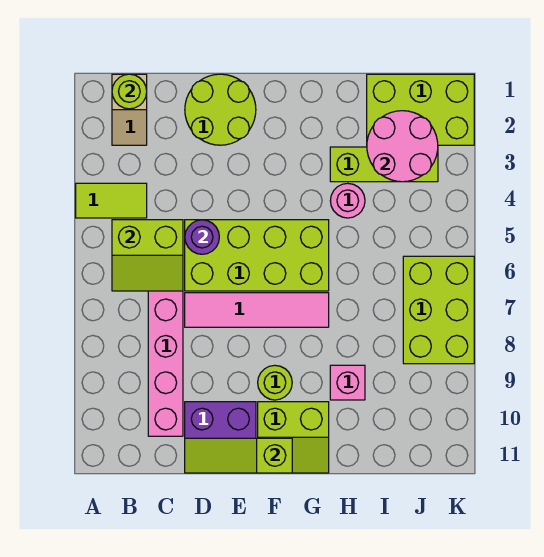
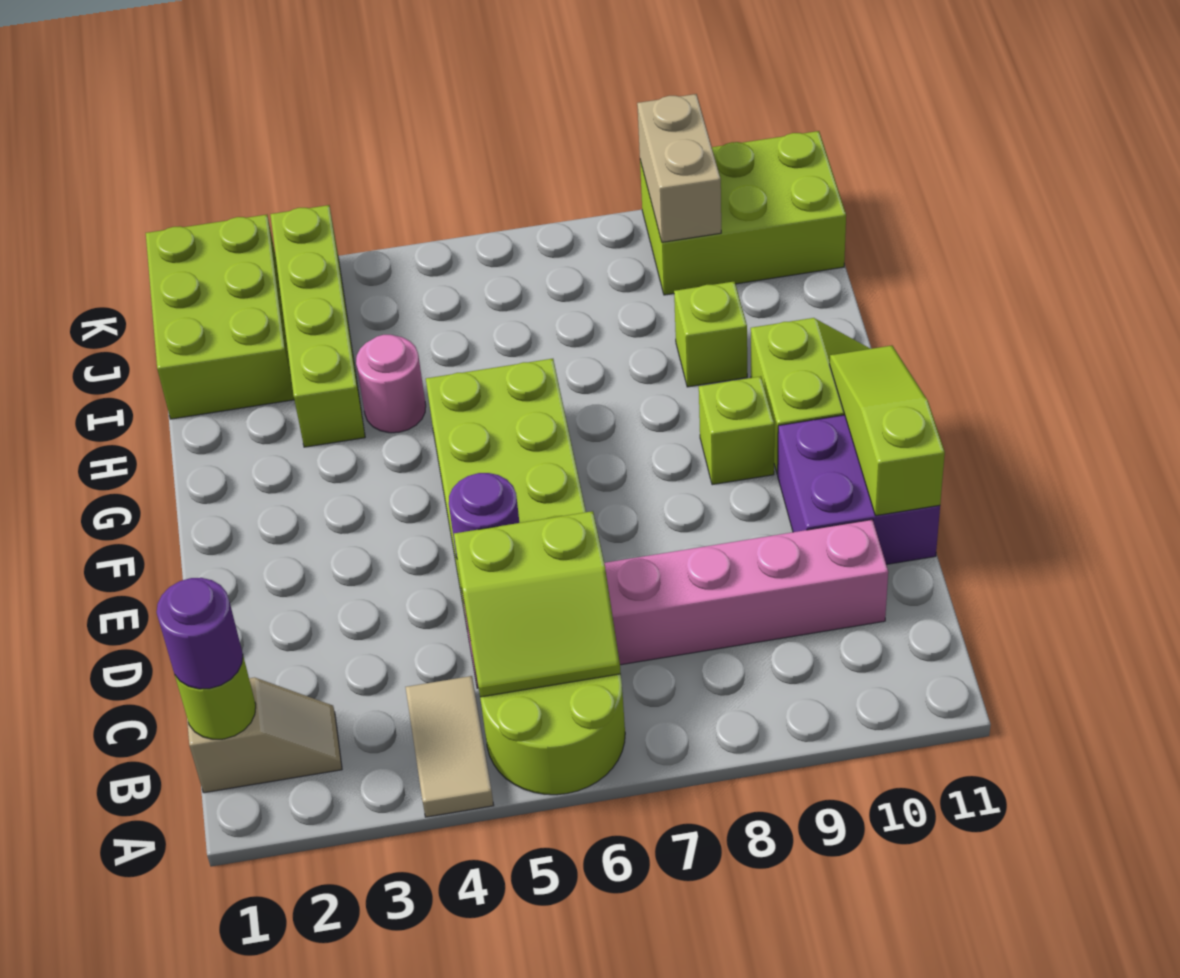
lime 1x2 tile [76,183,147,218] -> tan 1x2 tile [406,676,494,817]
none -> purple 1x1 round brick [157,578,243,689]
lime 2x2 slope [112,220,183,291] -> lime 2x2 slope turned to [454,511,621,697]
lime 2x2 round brick [185,74,256,145] -> lime 2x2 round brick moved to [480,674,625,795]
pink 1x4 tile [185,293,329,327] -> none
lime 1x3 slope [185,438,292,473] -> lime 1x3 slope turned to [830,346,945,516]
lime 1x1 round brick [258,365,292,400] -> lime 1x1 brick [699,376,774,485]
lime 1x3 brick [330,147,438,182] -> lime 1x4 brick [270,205,365,447]
pink 1x1 brick [330,365,365,400] -> lime 1x1 brick [674,281,747,387]
pink 2x2 round brick [367,111,438,182] -> none
lime 2x3 brick [403,256,474,364] -> lime 2x3 brick moved to [640,131,846,295]
none -> tan 1x2 brick [637,94,721,242]

